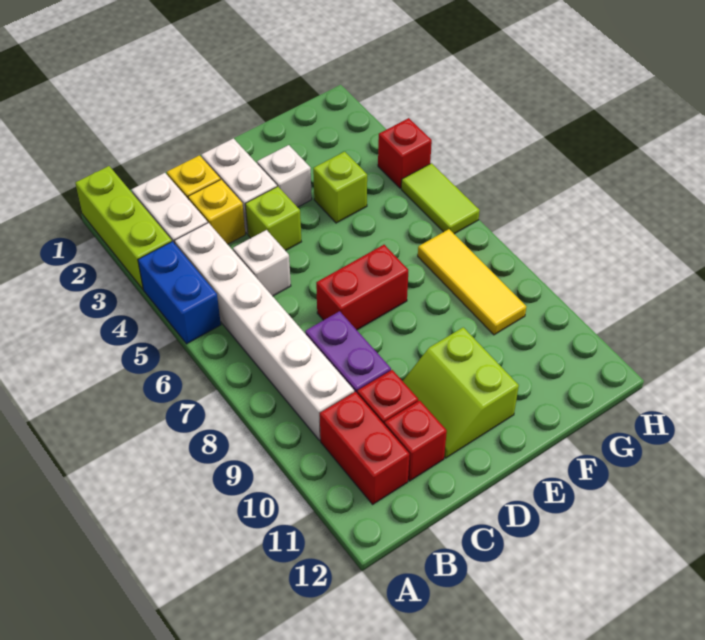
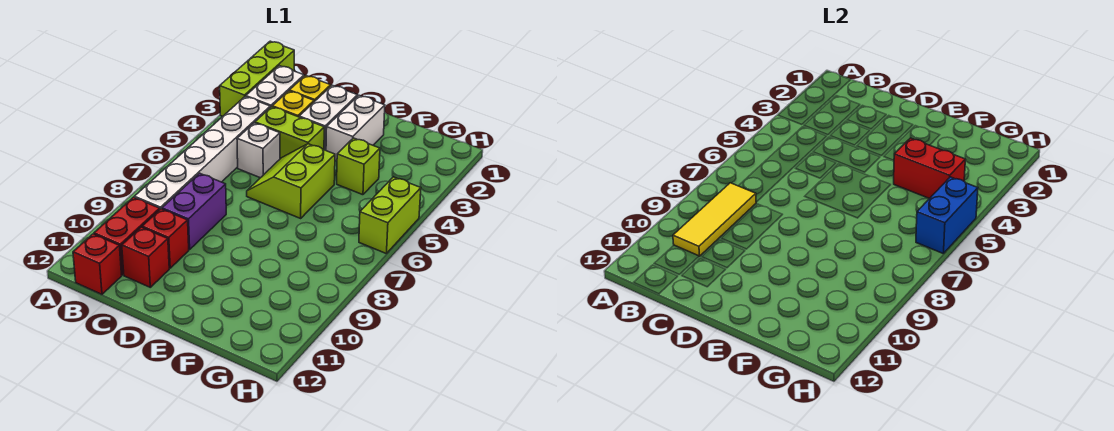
blue 1x2 brick [138,241,221,344] -> blue 1x2 brick moved to [916,177,978,253]
lime 1x1 brick [245,187,301,251] -> lime 1x2 brick [255,107,324,159]
red 1x2 brick [316,245,408,330] -> red 1x2 brick moved to [894,138,965,199]
lime 2x2 slope [403,327,519,458] -> lime 2x2 slope moved to [247,144,335,218]
white 1x1 brick [257,145,312,207] -> white 1x2 brick [326,95,385,161]
yellow 1x3 tile [418,229,526,335] -> yellow 1x3 tile moved to [673,183,756,256]
red 1x1 brick [378,118,432,188] -> red 1x1 brick moved to [73,234,122,294]
lime 1x2 tile [401,163,480,234] -> lime 1x2 brick [359,177,421,253]

